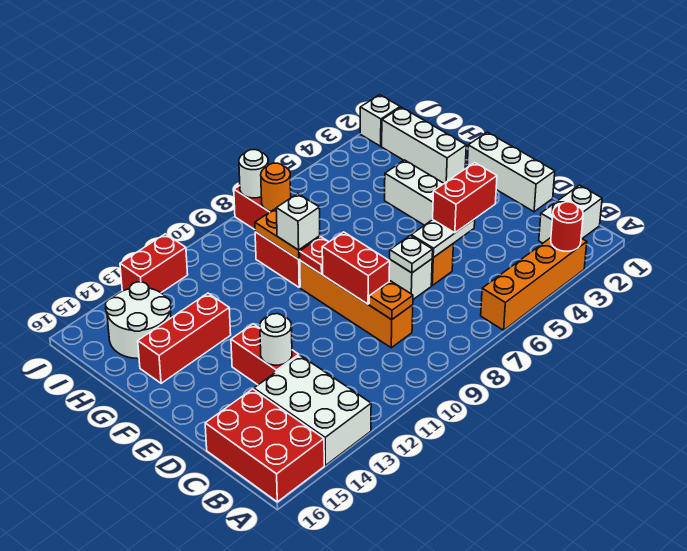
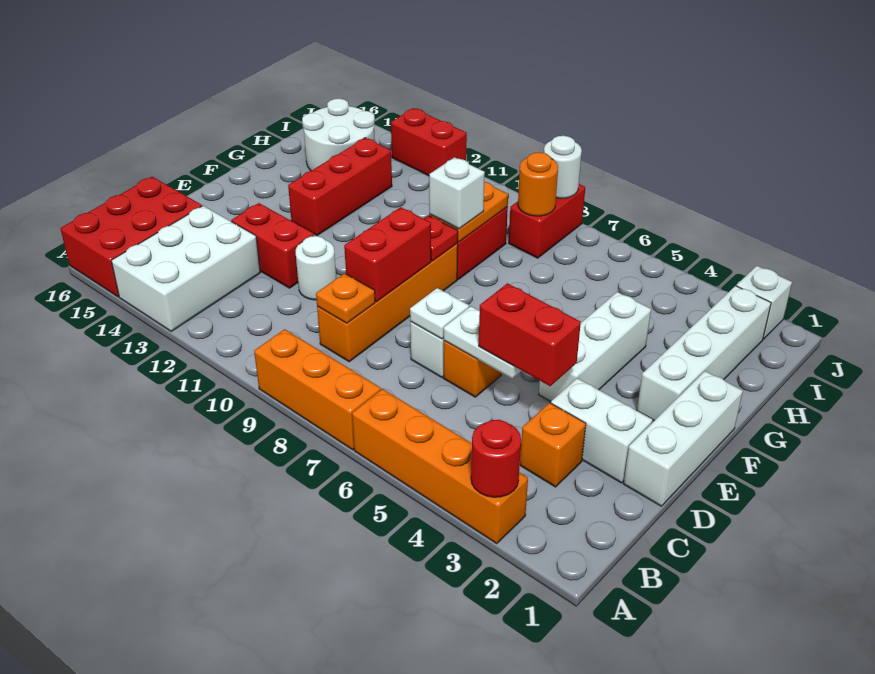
none -> orange 1x3 brick [254,329,381,450]
white 1x2 brick [539,185,602,243] -> white 1x2 brick moved to [551,378,652,483]
none -> orange 1x1 brick [520,403,586,487]
red 1x2 brick [231,324,299,385] -> red 1x2 brick turned to [231,203,313,288]
white 1x1 round brick [260,314,292,365] -> white 1x1 round brick moved to [296,236,336,300]
white 1x3 brick [382,107,466,183] -> white 1x4 brick [637,286,771,421]
red 1x3 brick [138,293,231,383] -> red 1x3 brick turned to [288,138,392,236]

